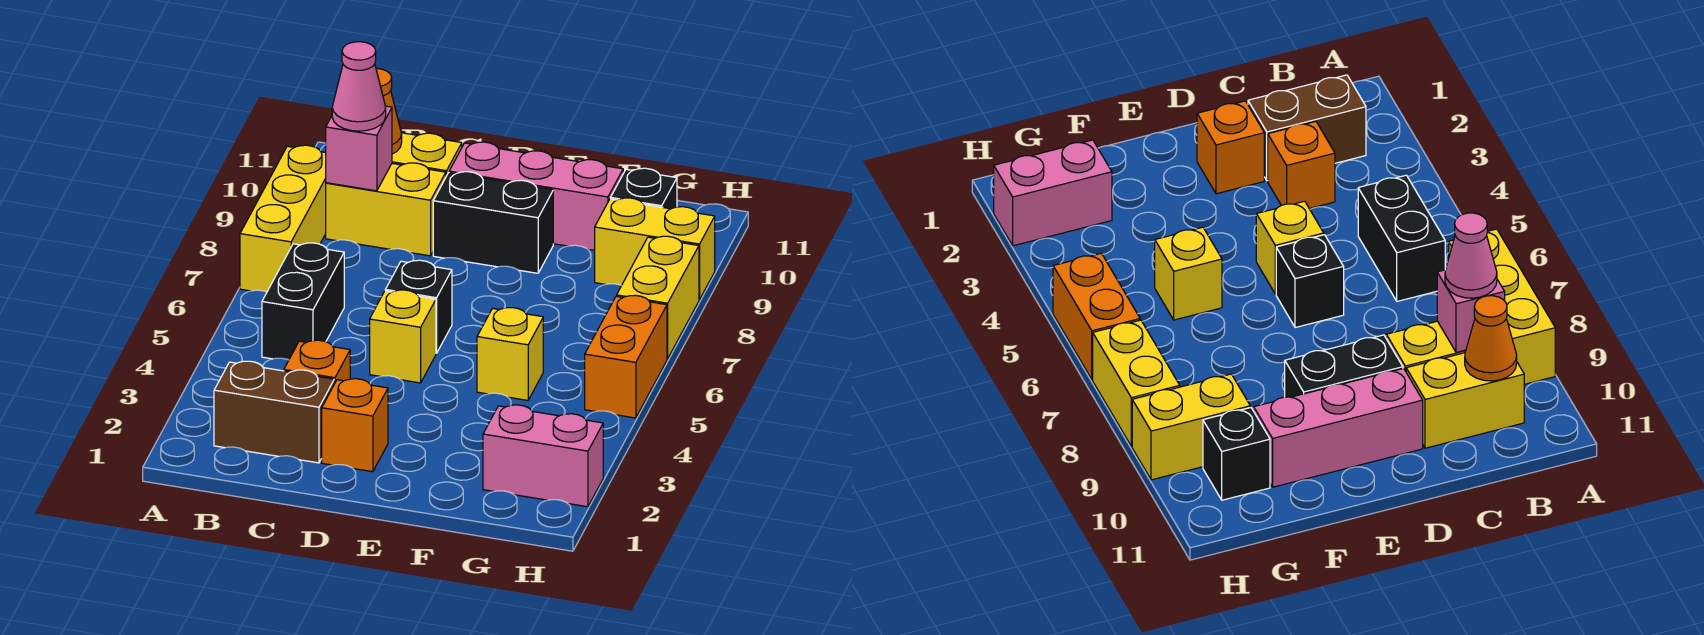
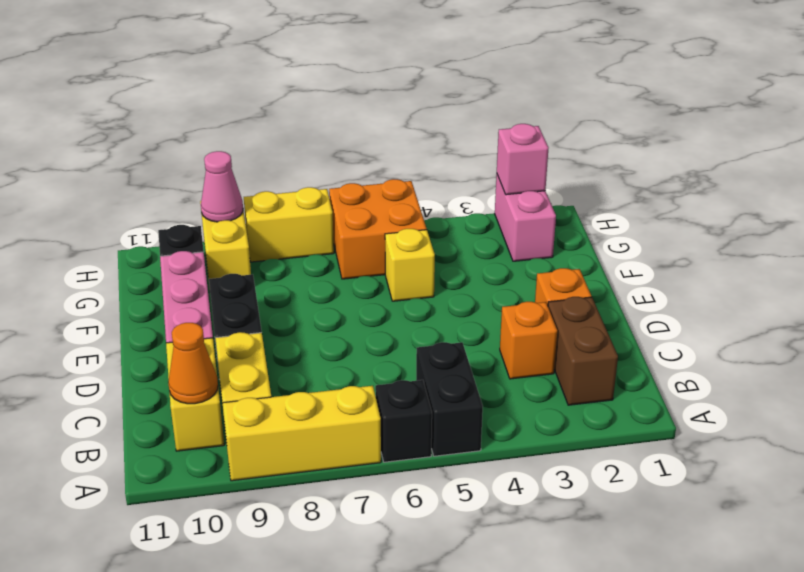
black 1x2 brick [262,243,344,360] -> black 1x2 brick turned to [416,342,483,456]
pink 1x1 brick [326,106,392,191] -> pink 1x1 brick moved to [497,124,548,195]
pink 1x1 cone [332,42,386,131] -> pink 1x1 cone moved to [201,151,243,222]
yellow 1x1 brick [370,290,436,383] -> none
black 1x1 brick [385,260,452,353] -> black 1x1 brick moved to [375,380,432,462]
orange 1x2 brick [585,295,667,418] -> orange 2x2 brick [329,179,427,279]

